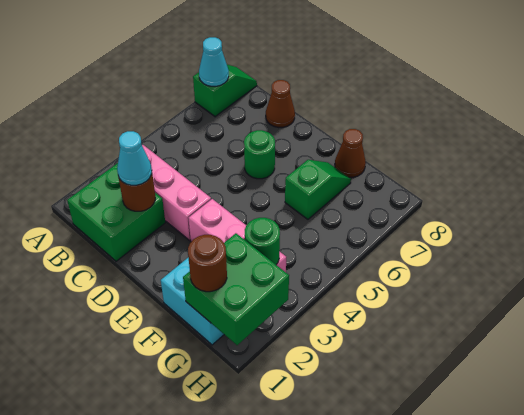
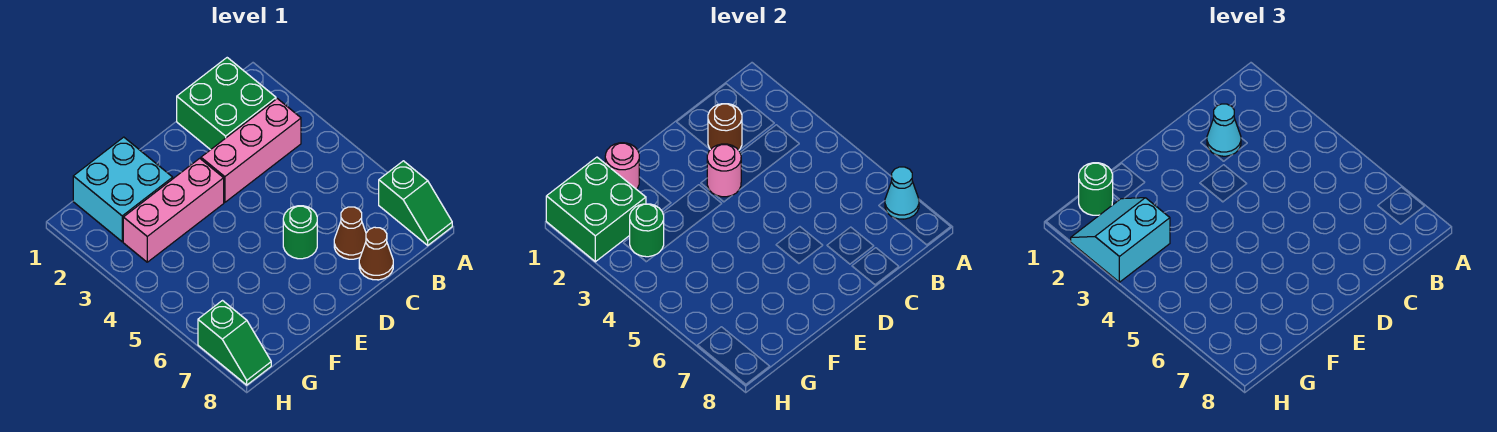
none -> pink 1x1 round brick [707,144,741,197]
none -> pink 1x1 round brick [605,143,639,189]
green 1x2 slope [285,160,351,219] -> green 1x2 slope moved to [198,301,271,385]
brown 1x1 cone [335,129,366,177] -> brown 1x1 cone moved to [334,207,366,259]
brown 1x1 round brick [188,235,227,292] -> green 1x1 round brick [1079,163,1113,215]
none -> cyan 2x2 slope [1070,198,1170,282]

